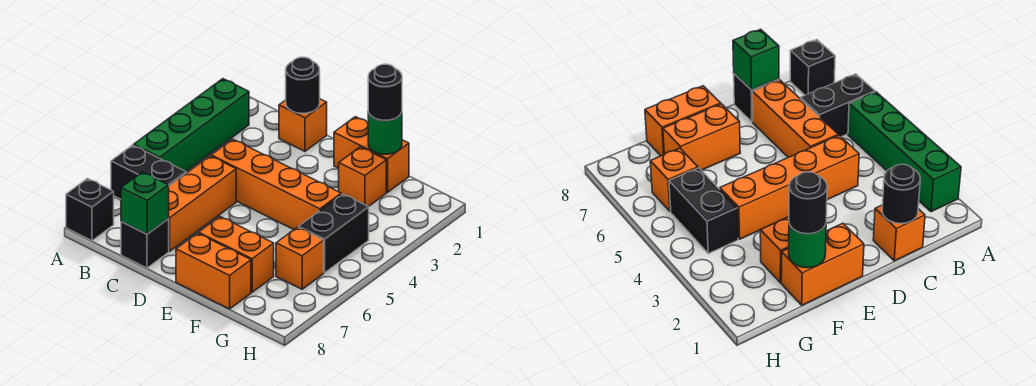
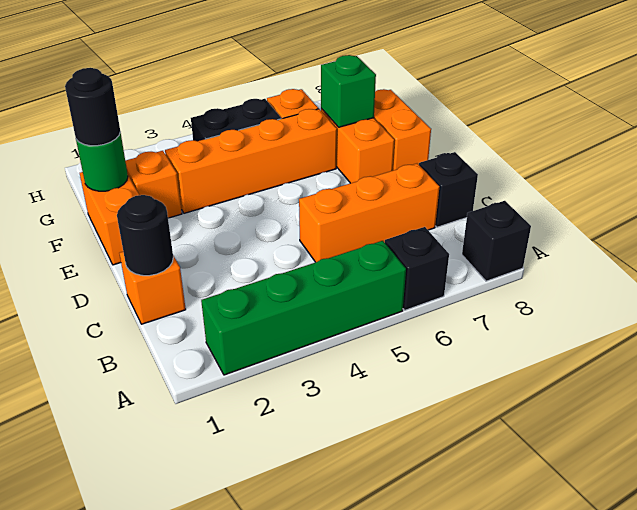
black 1x2 brick [111,145,186,199] -> black 1x1 brick [385,227,449,310]
orange 1x4 brick [211,139,341,229] -> orange 1x4 brick turned to [165,109,337,213]
green 1x1 brick [121,172,169,234] -> green 1x1 brick moved to [321,55,376,127]

